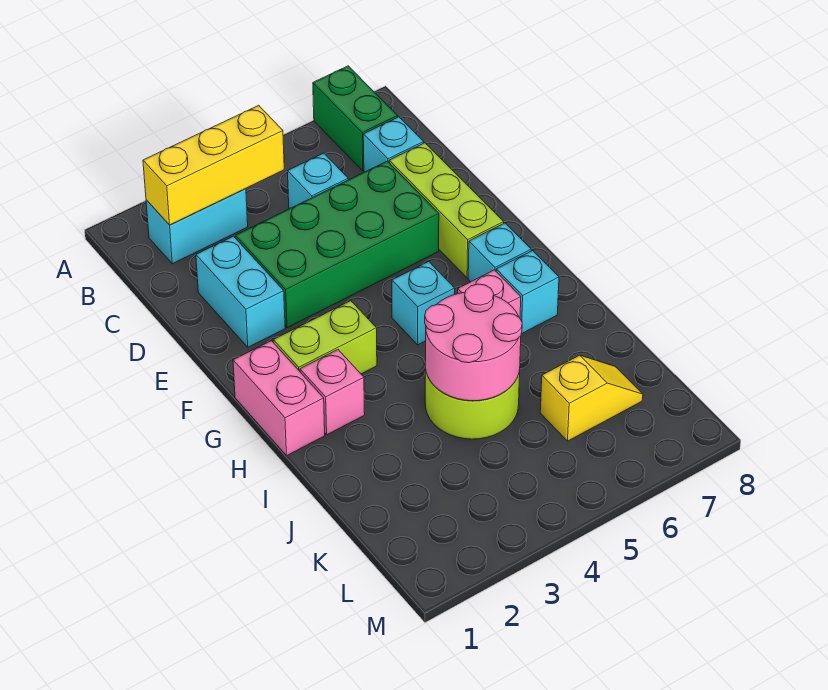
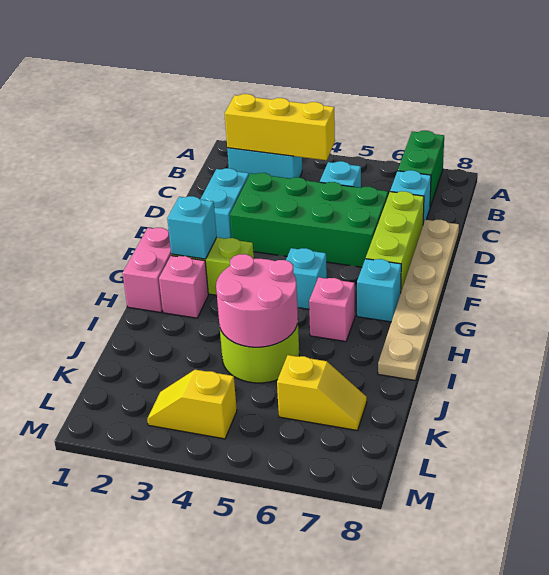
none -> tan 1x6 plate [378,220,459,380]
cyan 1x1 brick [496,251,559,334] -> cyan 1x1 brick moved to [167,196,217,259]
none -> yellow 1x2 slope [147,370,237,439]

